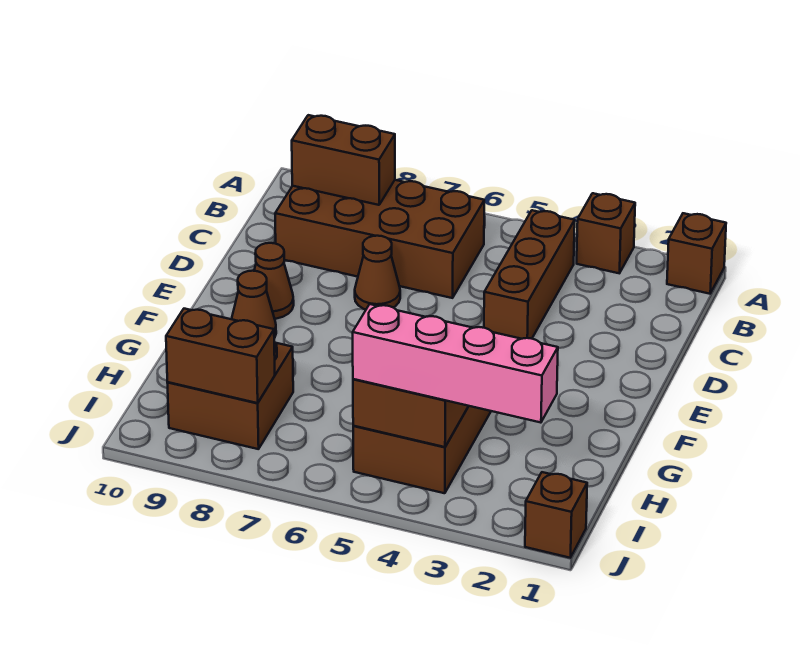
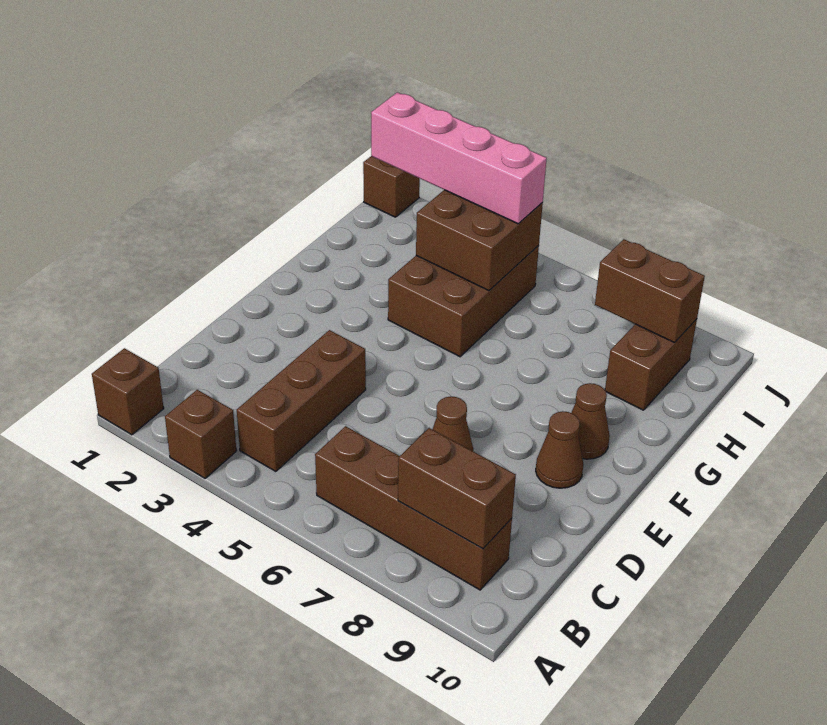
brown 2x4 brick [275,180,484,298] -> brown 1x4 brick [315,426,512,590]
brown 2x2 brick [168,342,293,449] -> brown 1x2 brick [605,319,697,410]

